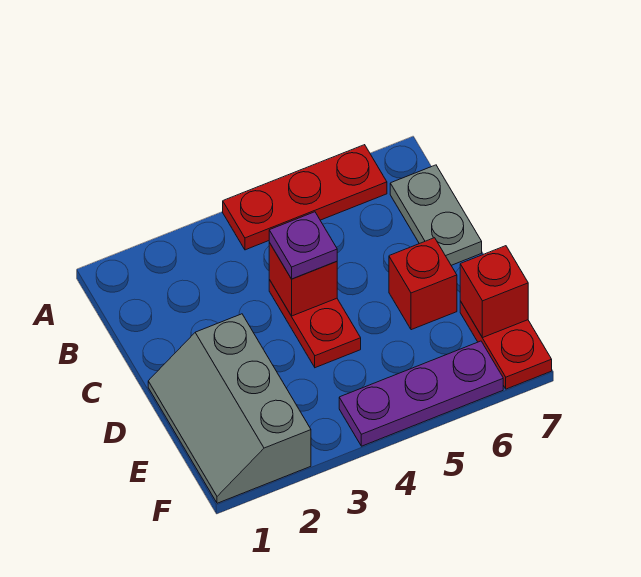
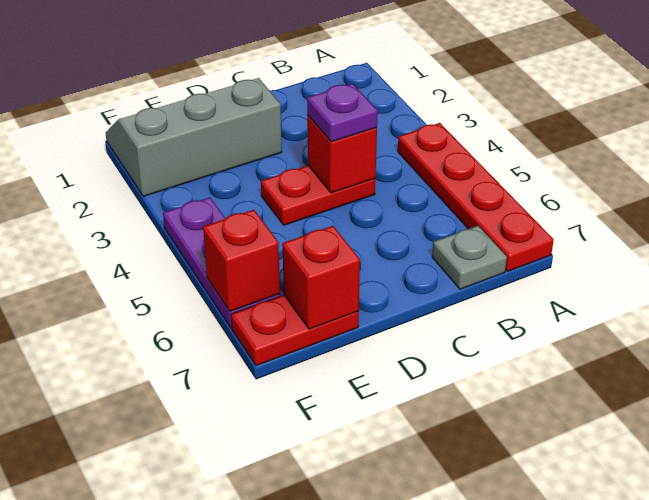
red 1x3 plate [223,145,387,250] -> red 1x4 plate [398,123,554,272]
grey 1x2 plate [390,165,482,265] -> grey 1x1 plate [432,226,507,289]
red 1x1 brick [389,238,457,330] -> red 1x1 brick moved to [203,210,280,311]

